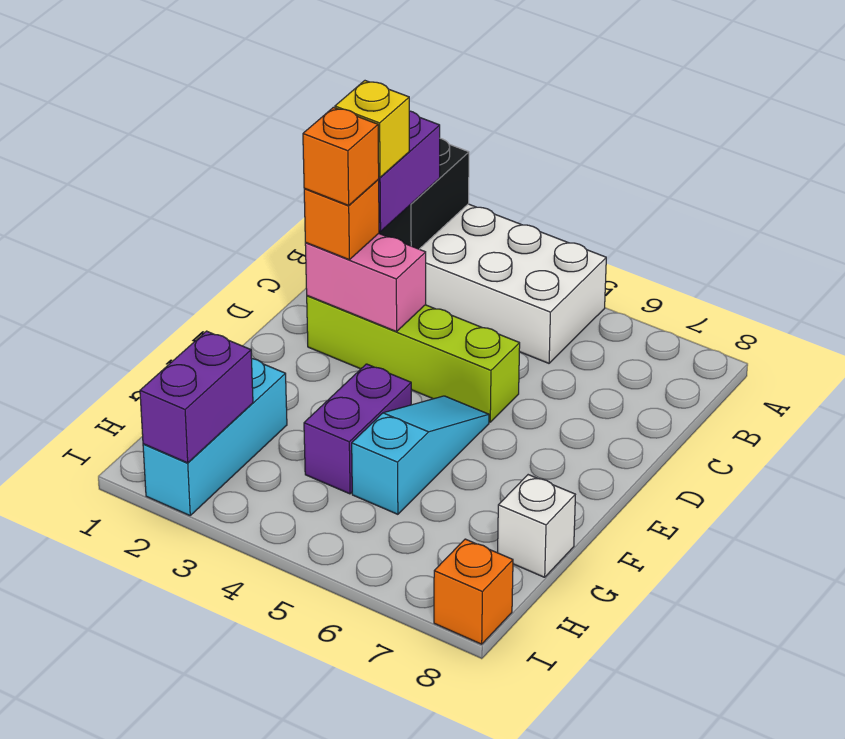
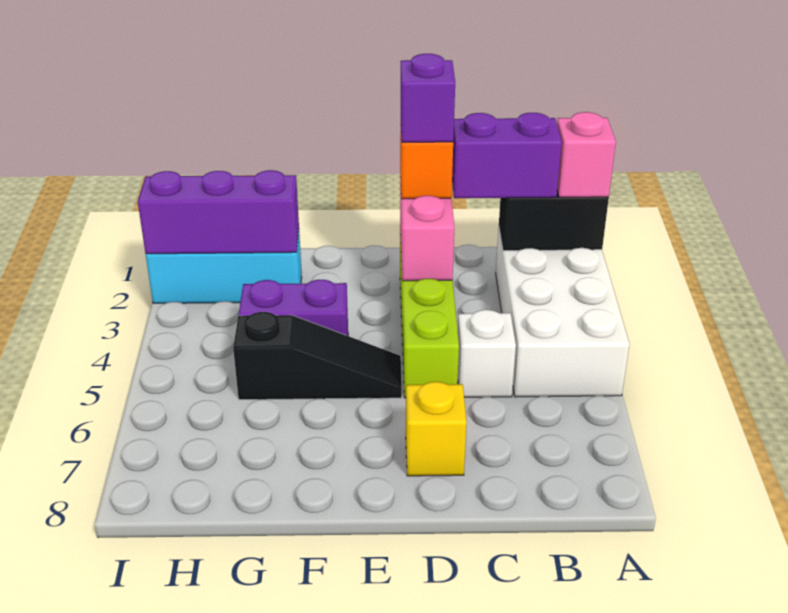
none -> pink 1x1 brick [557,112,616,197]
yellow 1x1 brick [335,81,409,177] -> yellow 1x1 brick moved to [406,382,467,476]
orange 1x1 brick [303,107,379,205] -> purple 1x1 brick [401,54,455,142]
cyan 1x3 slope [352,396,489,514] -> black 1x3 slope [233,312,402,400]
white 1x1 brick [498,475,575,577] -> white 1x1 brick moved to [458,310,516,397]
purple 1x2 brick [140,331,253,463] -> purple 1x3 brick [138,170,299,254]
orange 1x1 brick [434,539,513,644] -> none

